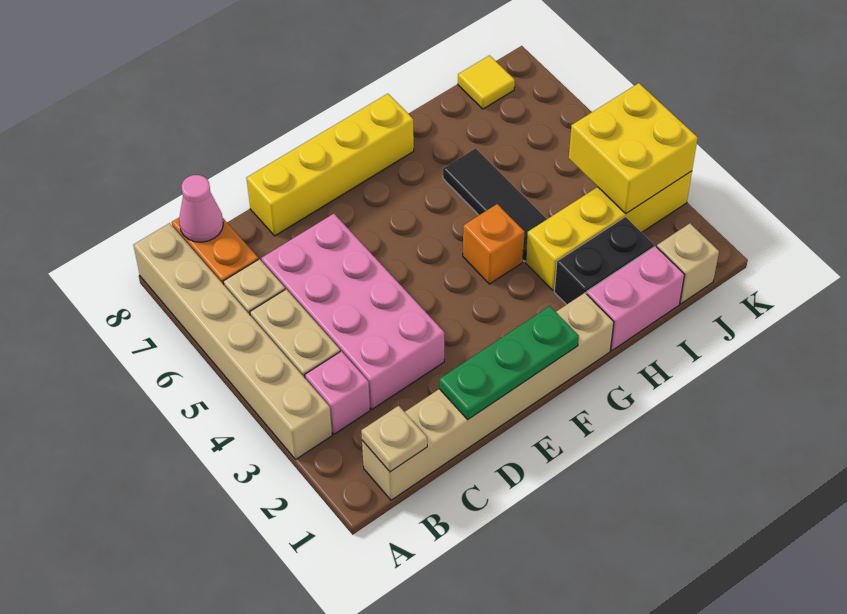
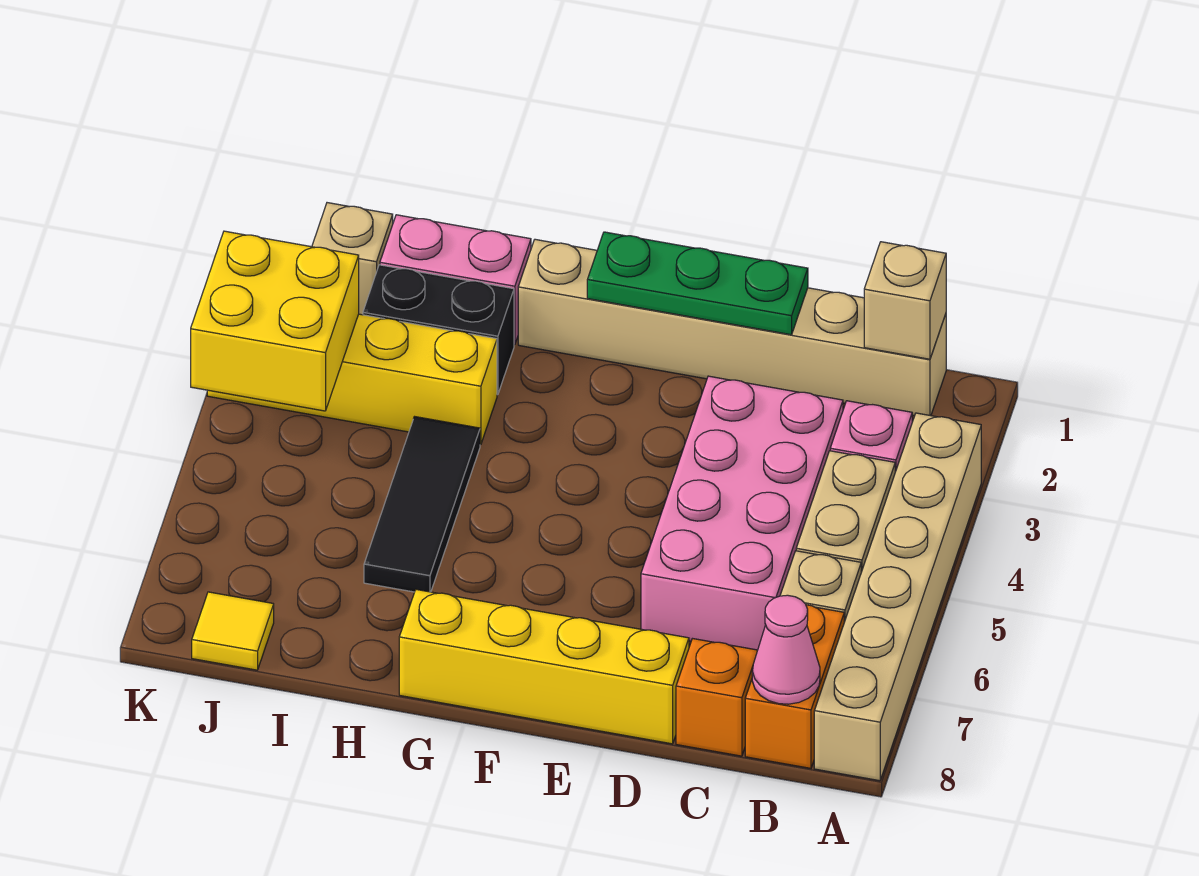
tan 1x1 plate [361,406,427,472] -> tan 1x1 brick [864,242,946,359]
orange 1x1 brick [463,204,524,284] -> orange 1x1 brick moved to [676,639,758,756]

